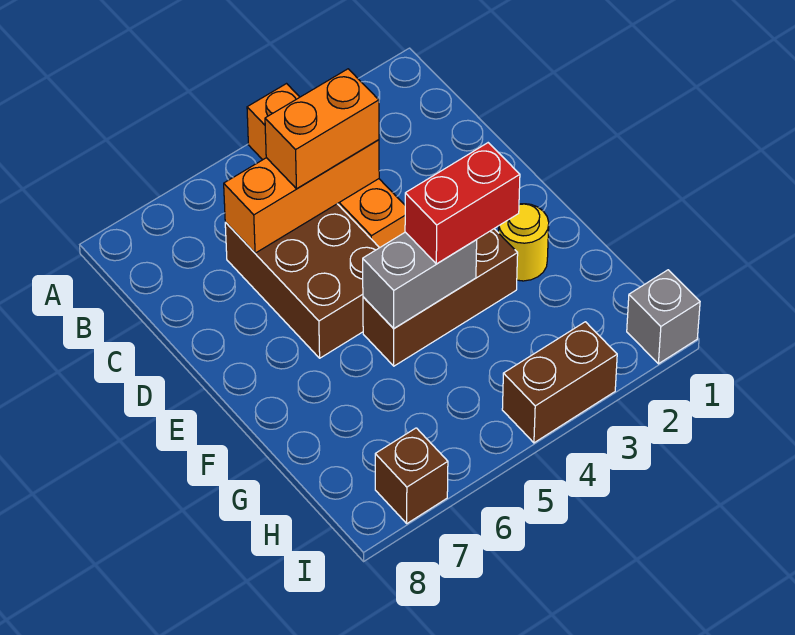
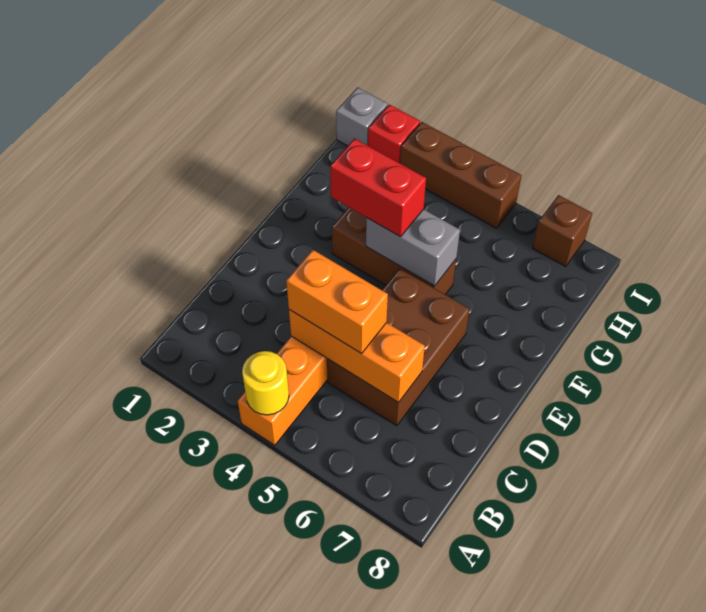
yellow 1x1 round brick [498,204,549,281] -> yellow 1x1 round brick moved to [242,351,289,415]
none -> red 1x1 brick [368,105,420,163]
brown 1x2 brick [502,322,617,443] -> brown 1x3 brick [400,122,522,228]

